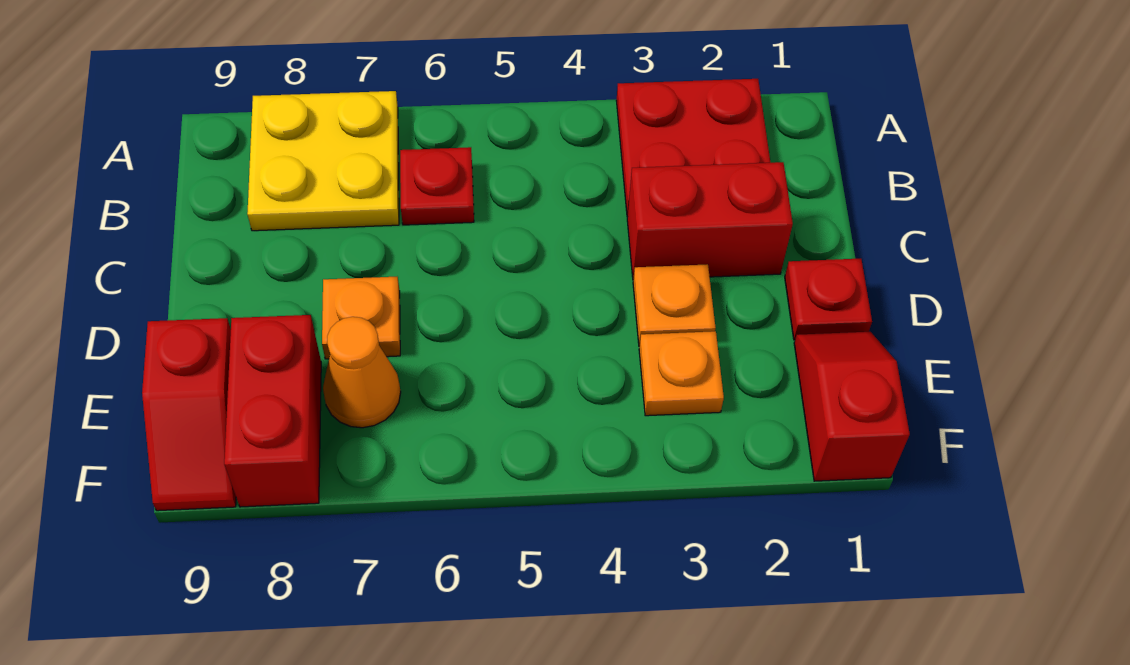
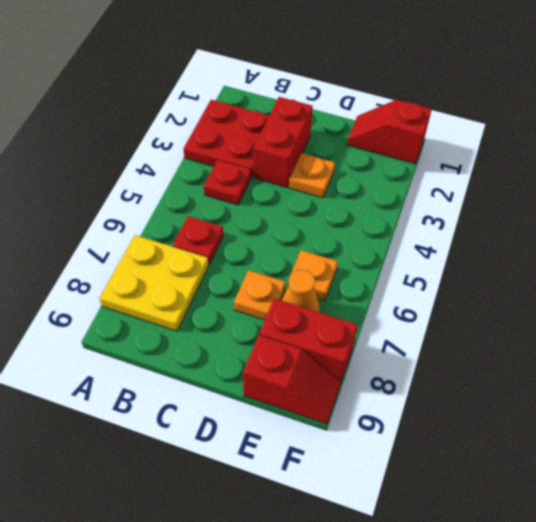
red 1x1 plate [785,259,872,340] -> red 1x1 plate moved to [204,160,251,205]
orange 1x1 plate [639,331,724,416] -> orange 1x1 plate moved to [288,250,338,301]

